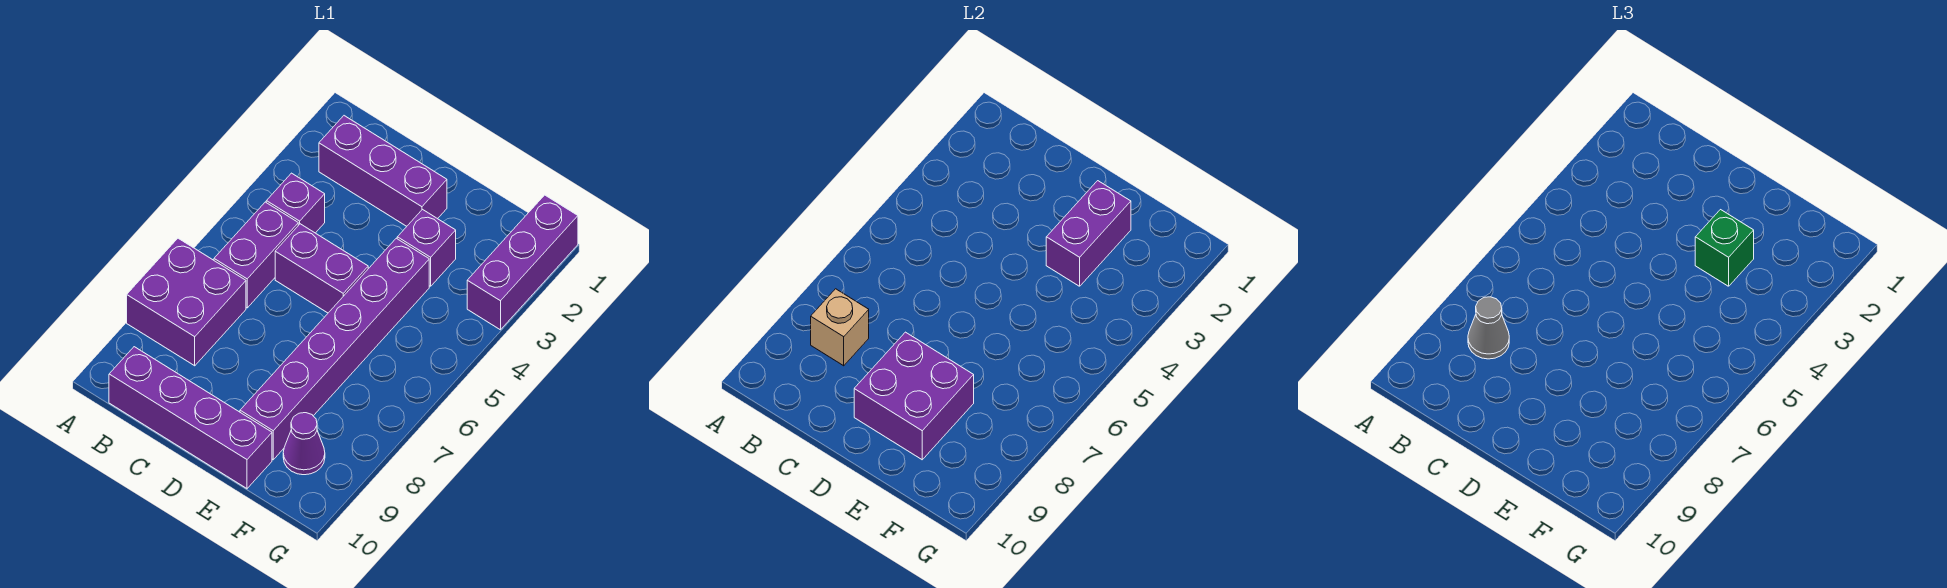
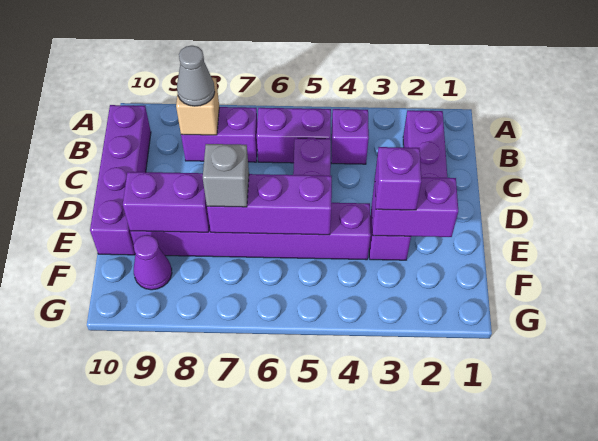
purple 2x2 brick [127,238,246,366] -> purple 1x2 brick [181,107,257,162]
purple 2x2 brick [854,332,974,460] -> purple 1x2 brick [123,172,209,232]
green 1x1 brick [1695,210,1754,286] -> purple 1x1 brick [375,147,422,210]
none -> grey 1x1 brick [203,144,249,207]
purple 1x3 brick [467,195,578,330] -> purple 1x3 brick moved to [207,174,332,235]

